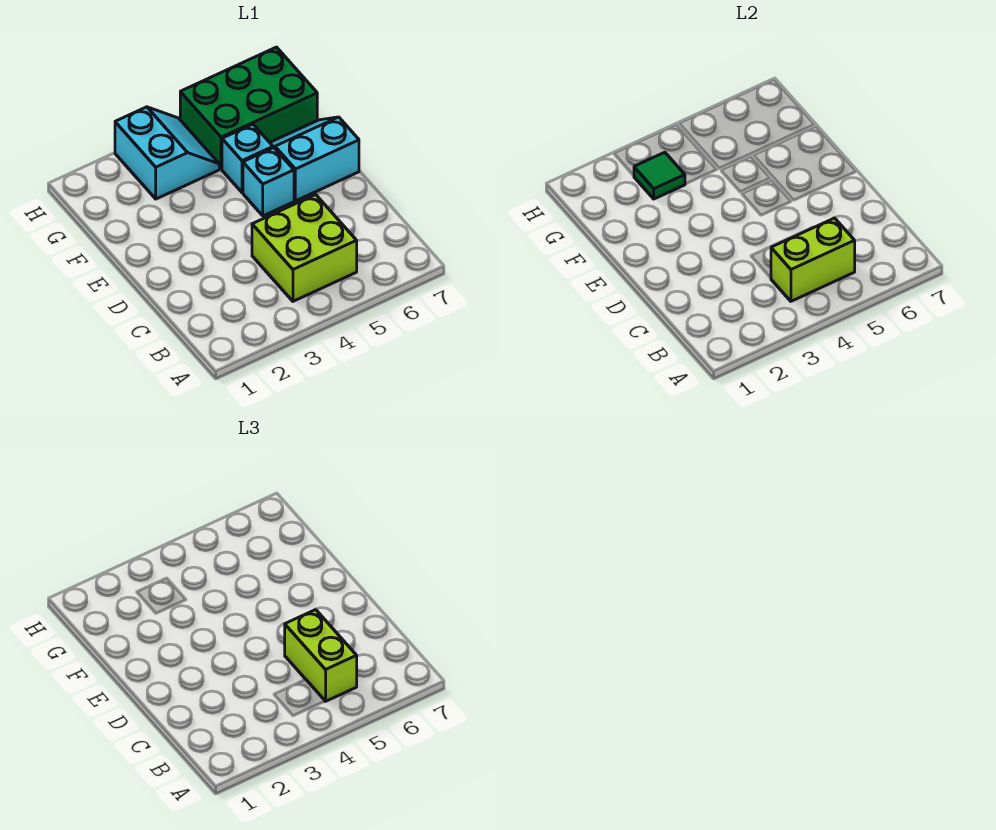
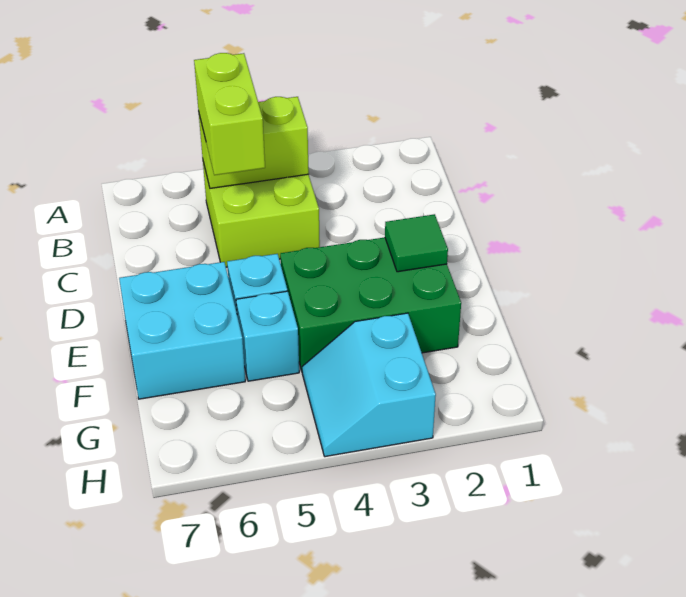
cyan 2x2 slope [270,117,359,201] -> cyan 2x2 brick [119,262,245,399]
green 1x1 tile [634,152,685,199] -> green 1x1 tile moved to [385,214,448,272]
green 2x3 brick [180,47,317,169] -> green 2x3 brick moved to [280,237,461,371]

